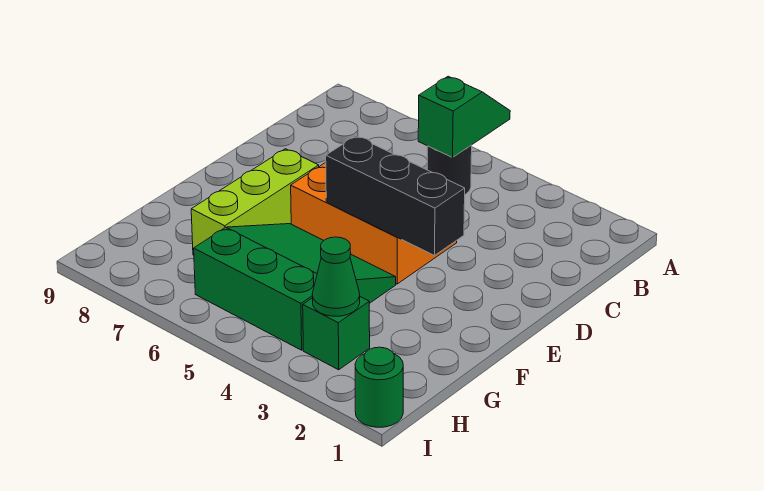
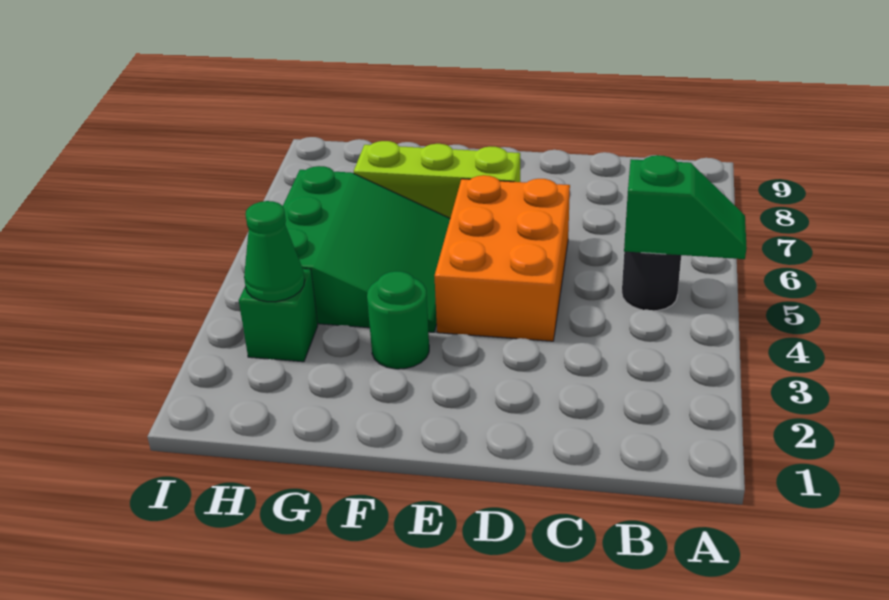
black 1x3 brick [326,136,465,256] -> none
green 1x1 round brick [355,347,403,427] -> green 1x1 round brick moved to [367,271,429,369]

